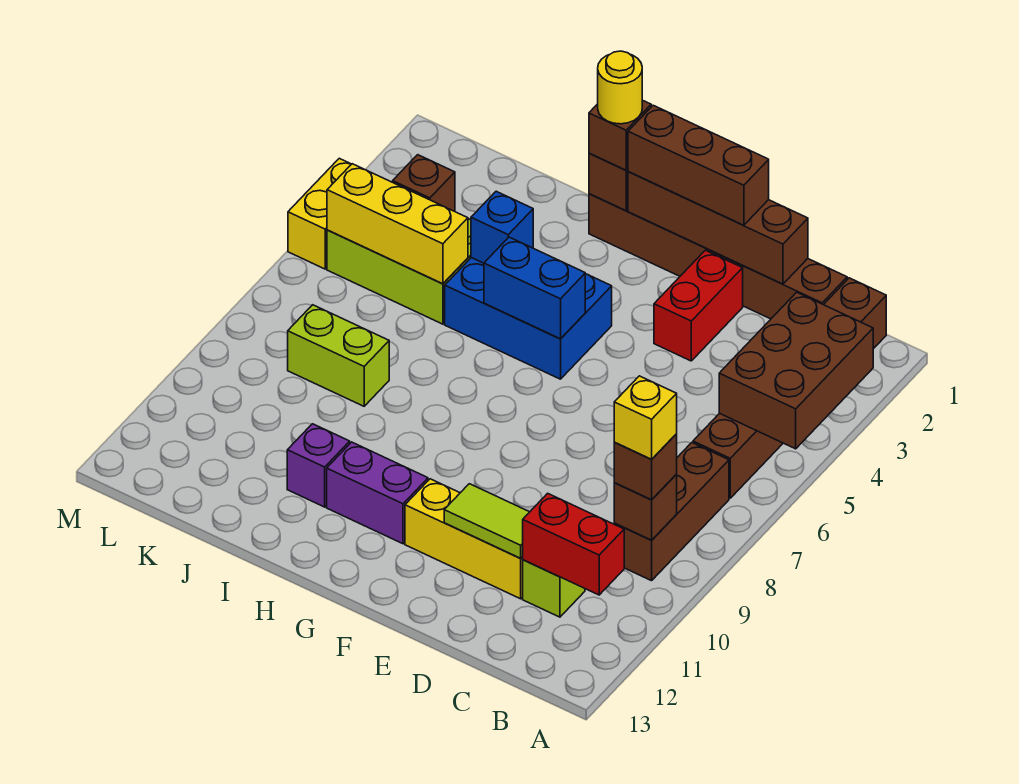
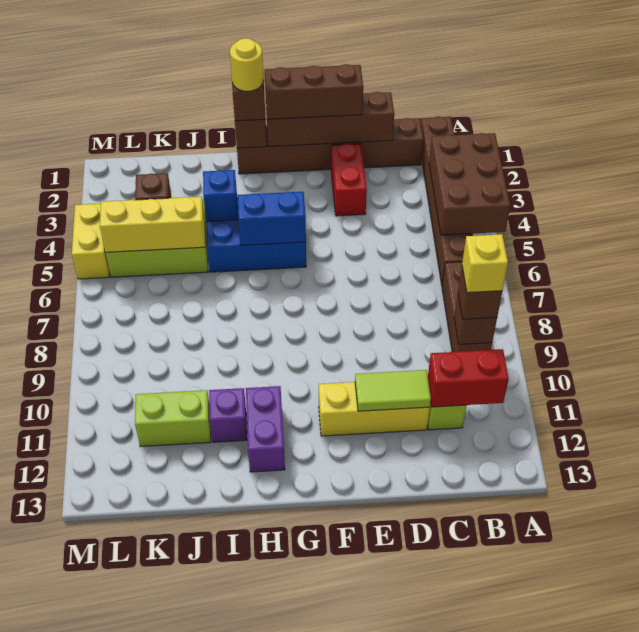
purple 1x2 brick [327,442,428,544] -> purple 1x2 brick turned to [246,386,285,472]
lime 1x2 brick [288,305,389,406] -> lime 1x2 brick moved to [135,390,211,447]

